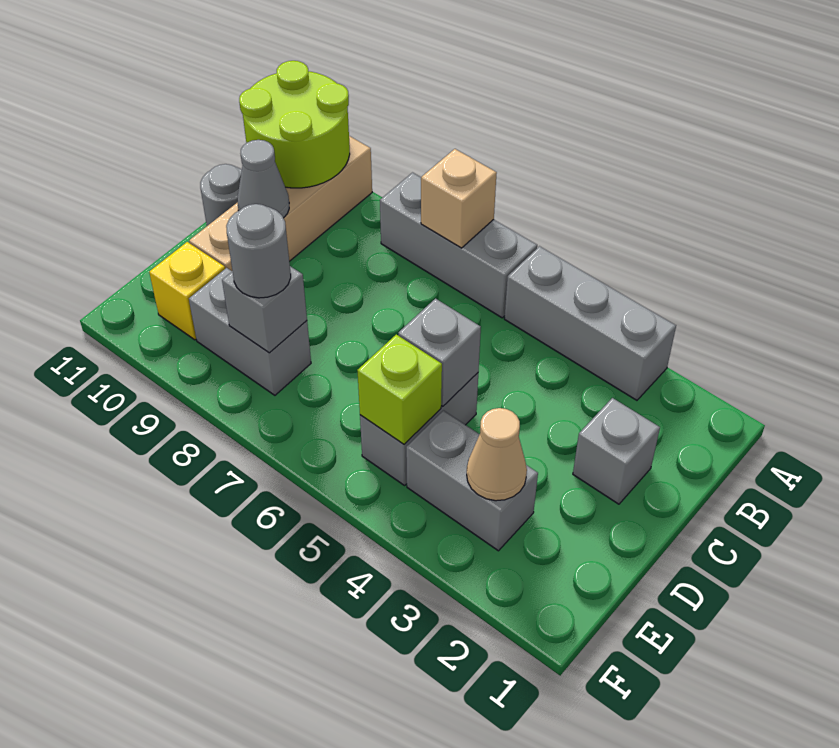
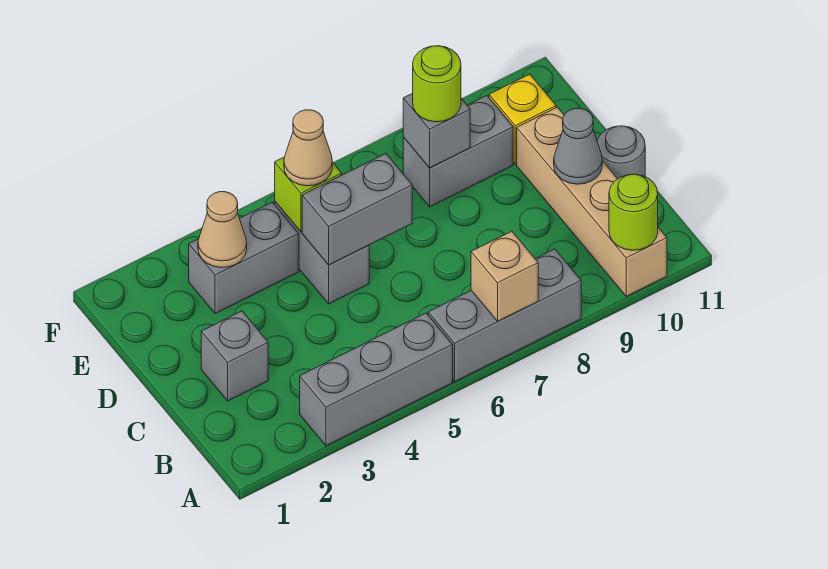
lime 2x2 round brick [239,61,350,188] -> lime 1x1 round brick [609,174,658,250]
grey 1x1 brick [398,299,481,406] -> grey 1x2 brick [302,154,412,265]
none -> tan 1x1 cone [284,110,332,186]
grey 1x1 round brick [226,204,291,298] -> lime 1x1 round brick [413,46,461,122]

